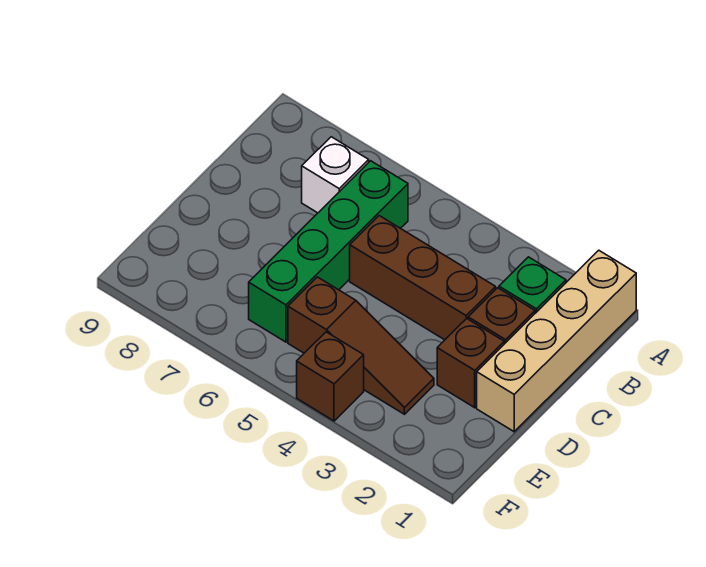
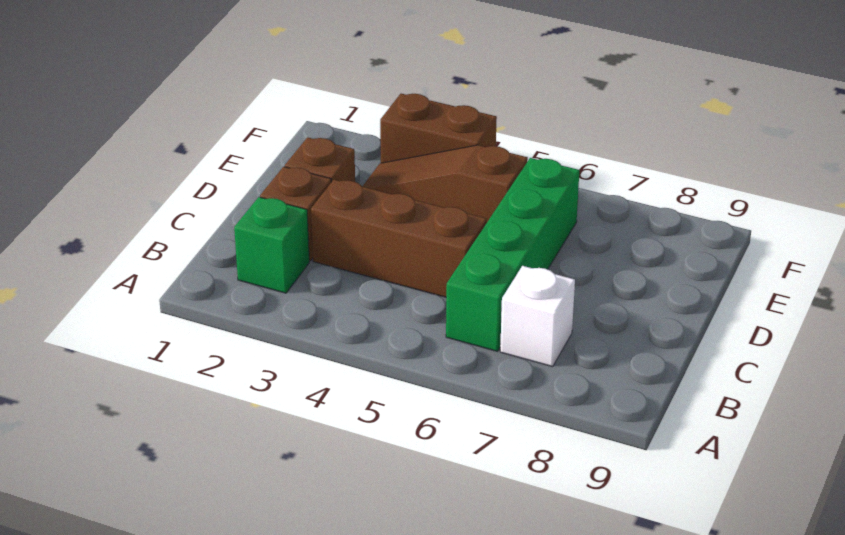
tan 1x4 brick [477,250,636,432] -> none
brown 1x1 brick [297,332,364,421] -> brown 1x2 brick [380,94,497,163]

